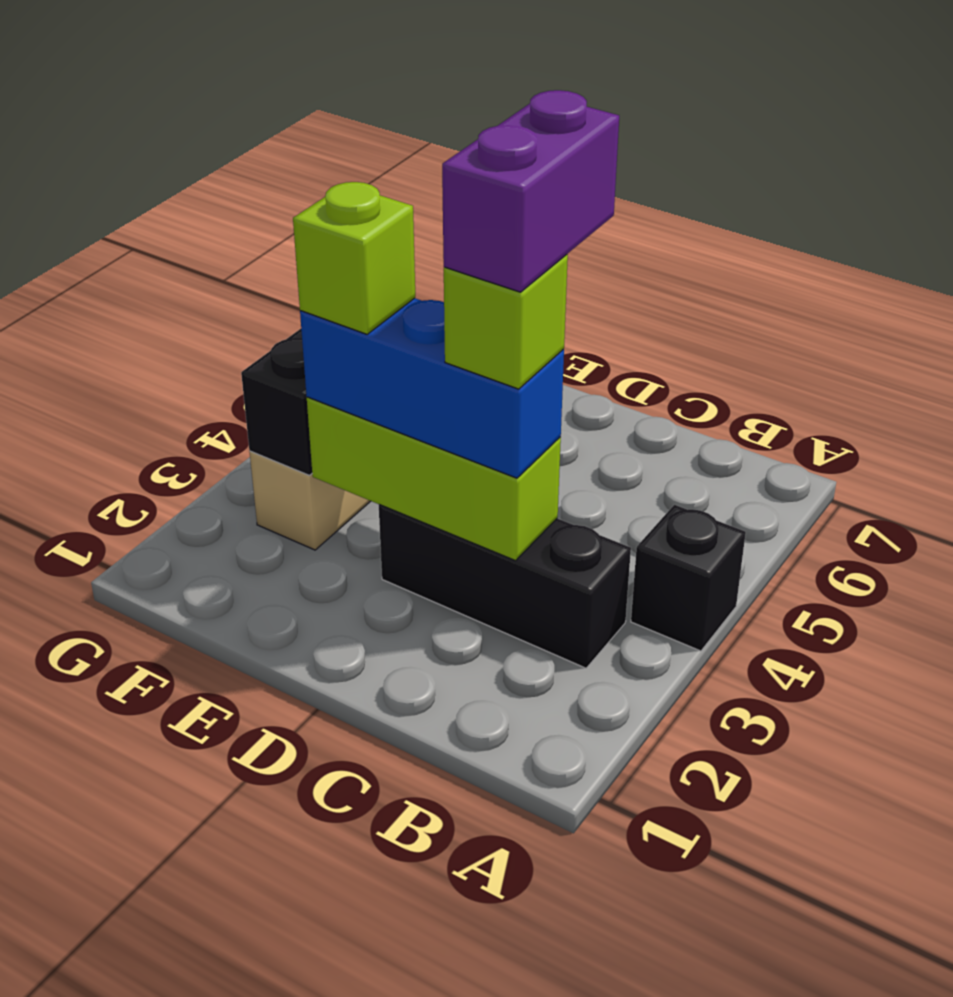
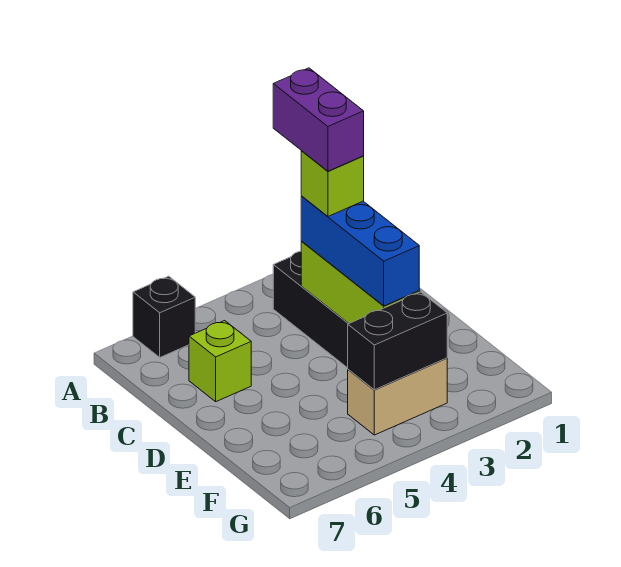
black 1x1 brick [631,505,746,651] -> black 1x1 brick moved to [133,276,195,357]
purple 1x2 brick [442,90,619,292] -> purple 1x2 brick turned to [273,68,364,171]
lime 1x1 brick [293,182,415,334] -> lime 1x1 brick moved to [189,321,251,402]

